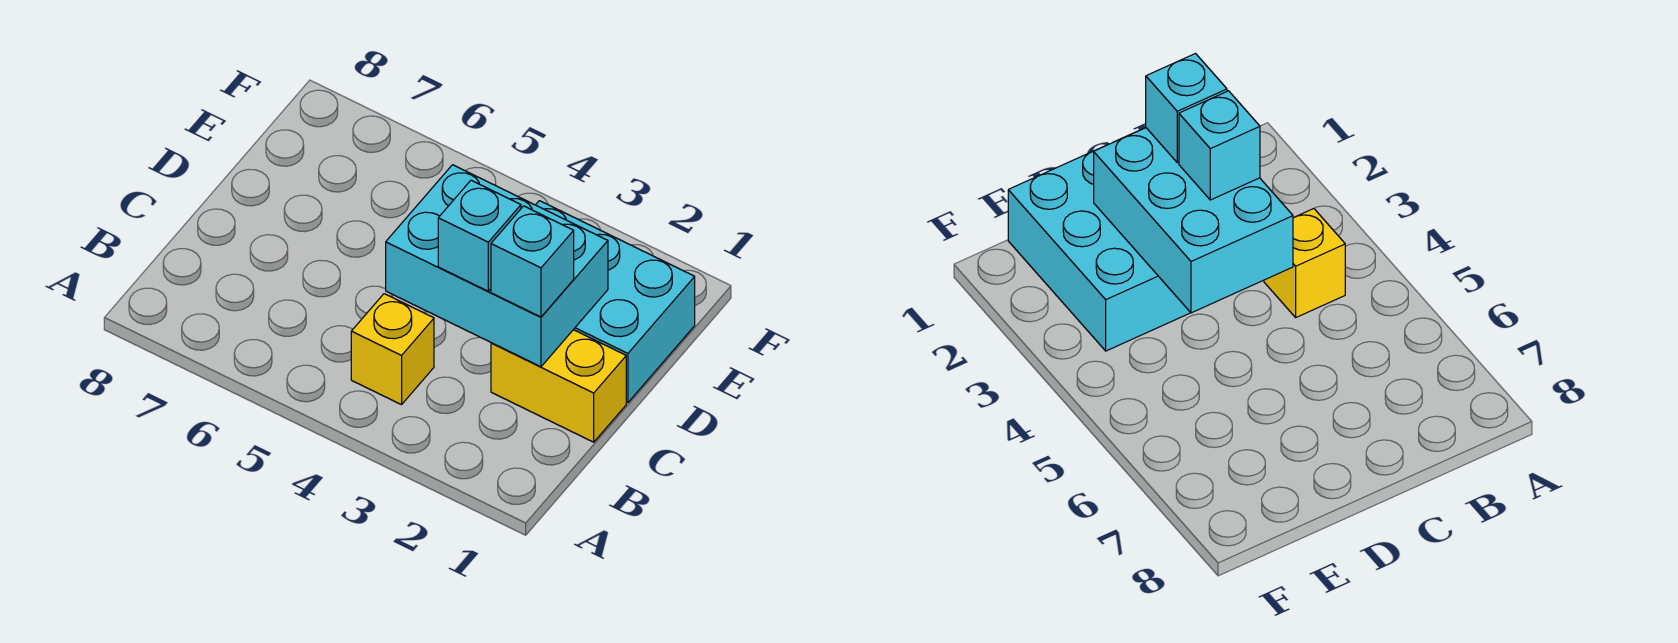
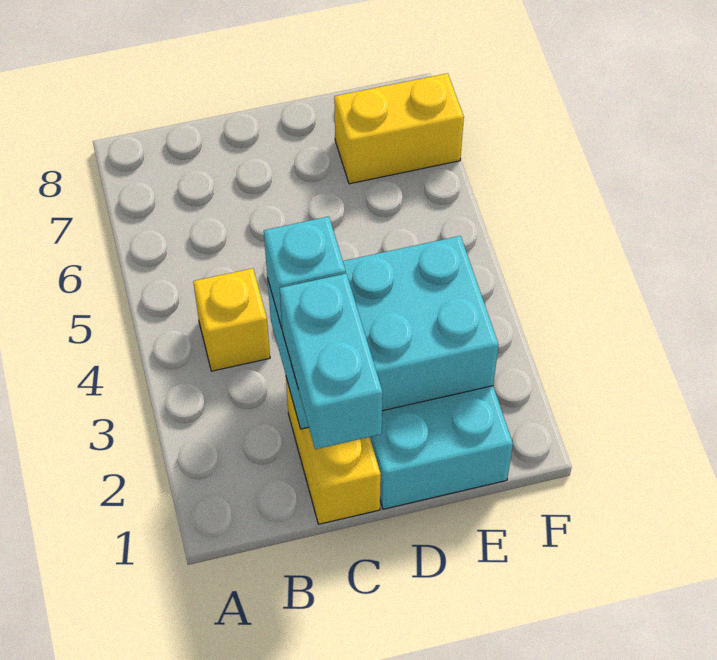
cyan 2x3 brick [386,165,608,367] -> cyan 2x3 brick turned to [267,236,499,429]
cyan 1x1 brick [491,206,574,317] -> cyan 1x2 brick [280,274,383,449]
none -> yellow 1x2 brick [334,73,464,184]

